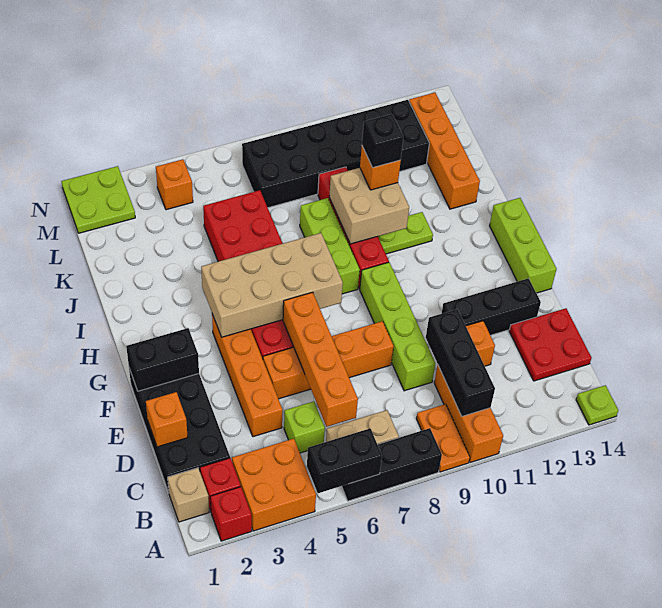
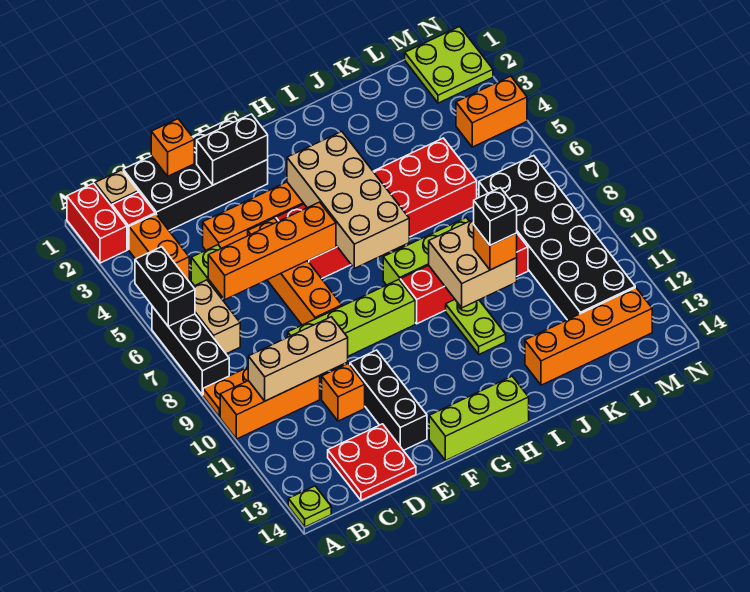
red 1x1 brick [210,487,252,541] -> red 1x2 brick [67,183,127,263]
orange 2x2 brick [232,439,316,531] -> orange 1x2 brick [129,214,189,281]
black 1x3 brick [426,309,495,416] -> tan 1x3 brick [248,317,348,401]
black 1x2 brick [126,328,199,391] -> black 1x2 brick turned to [197,114,268,185]
orange 1x1 brick [156,159,193,210] -> orange 1x2 brick [456,76,527,147]

